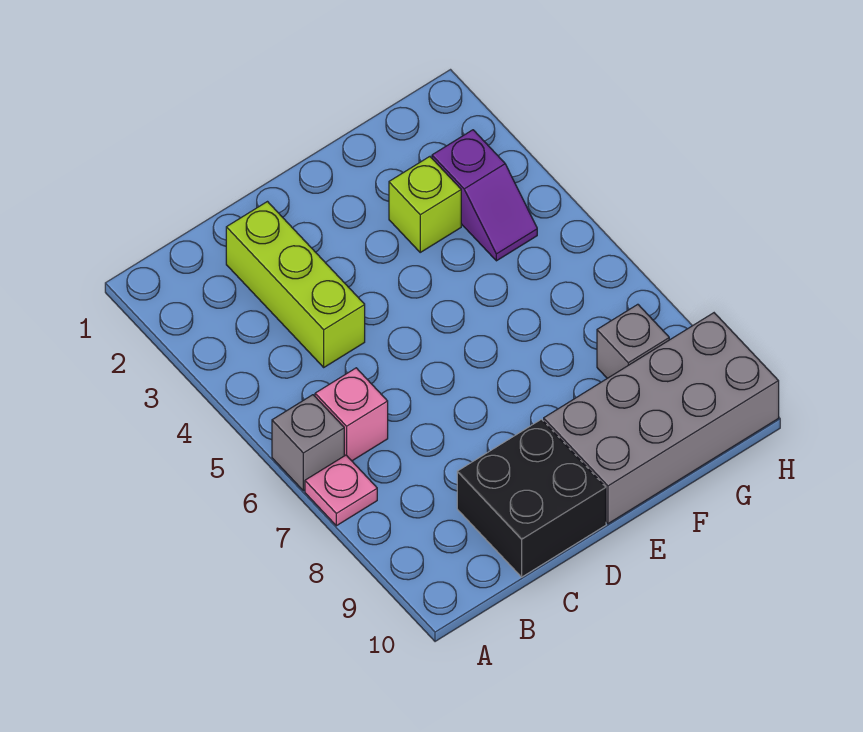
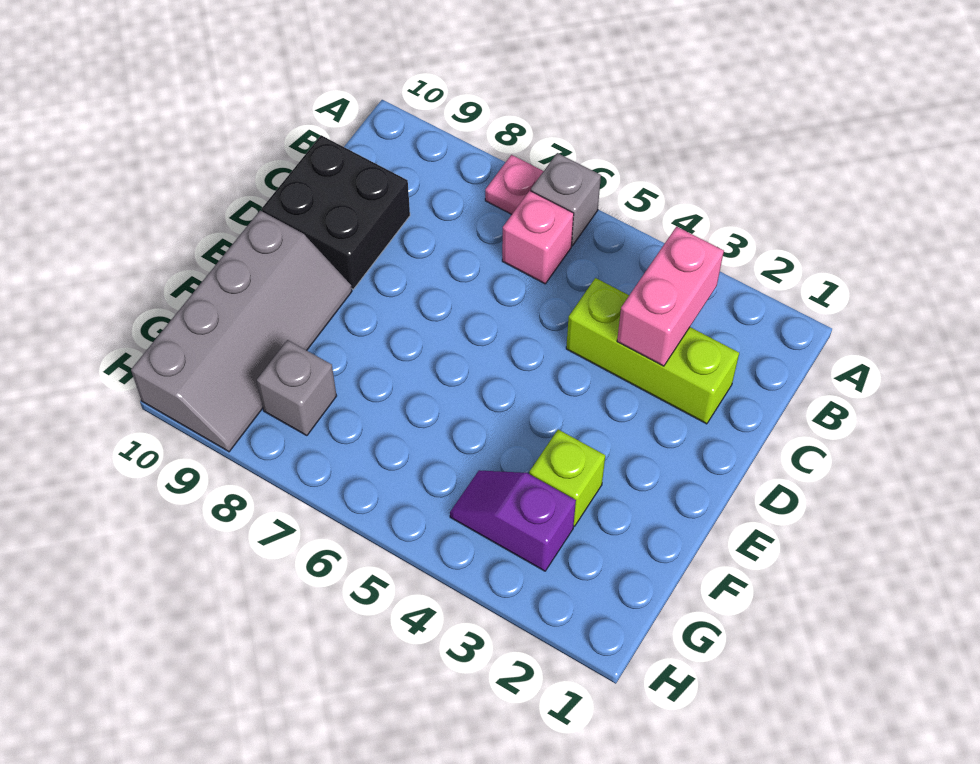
none -> pink 1x2 brick [617,227,724,366]
grey 2x4 brick [544,313,779,524] -> grey 2x4 slope [131,211,352,452]

